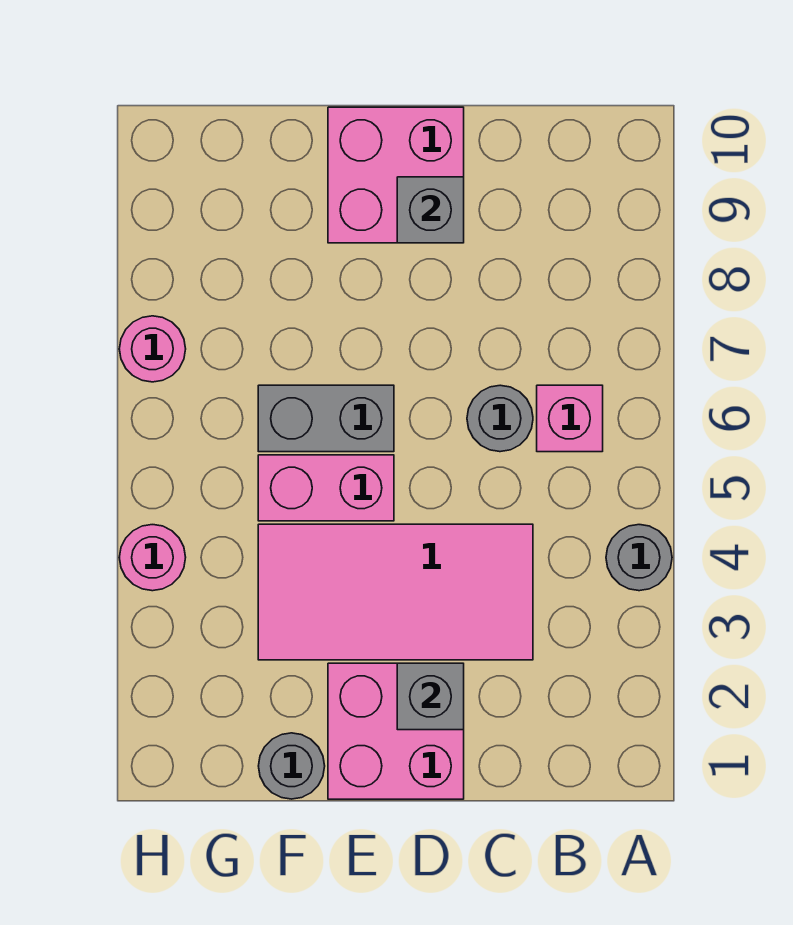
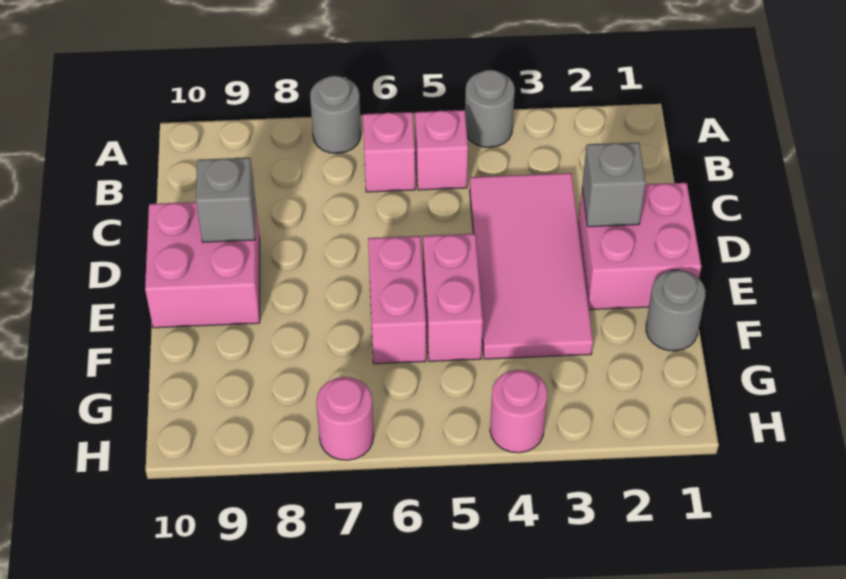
none -> pink 1x1 brick [415,110,468,190]
grey 1x1 round brick [467,385,533,452] -> grey 1x1 round brick moved to [310,76,361,154]
grey 1x2 brick [258,385,394,452] -> pink 1x2 brick [368,236,426,364]

